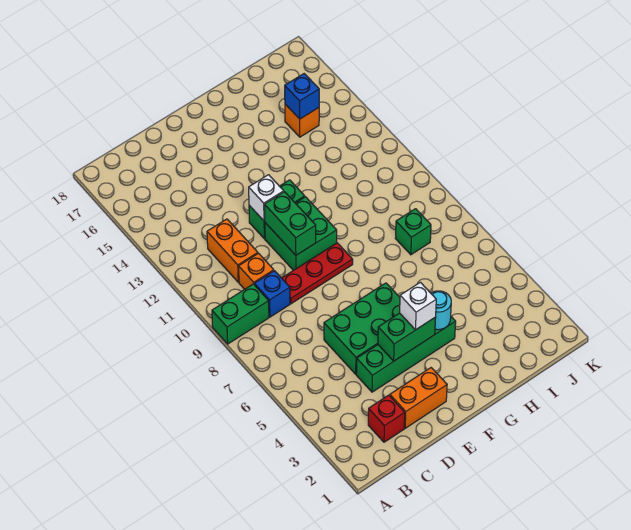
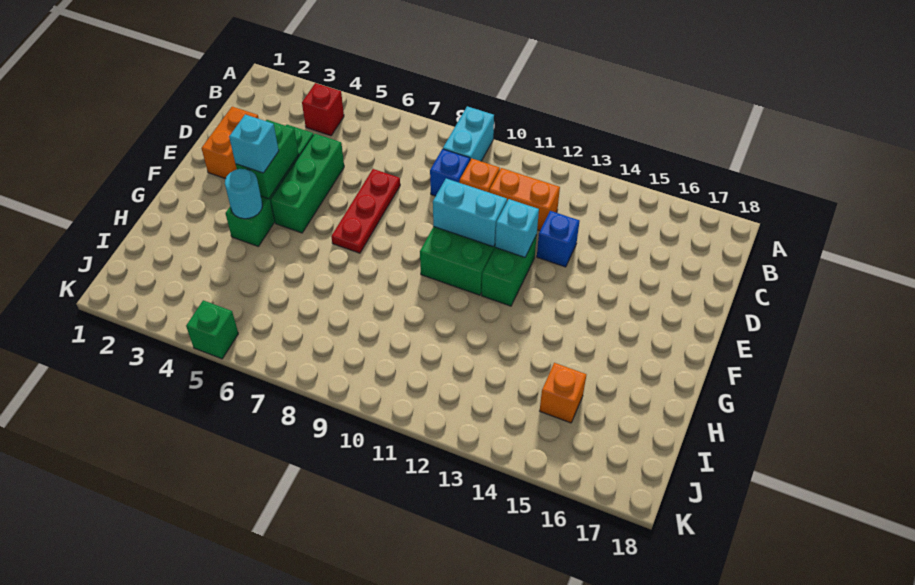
green 1x2 brick [212,284,269,344] -> cyan 1x2 brick [443,106,494,161]
red 1x1 brick [368,395,405,442] -> red 1x1 brick moved to [302,83,344,136]
green 2x3 brick [324,283,400,374] -> green 1x3 brick [271,134,344,233]
red 1x3 plate [282,243,353,304] -> red 1x3 plate moved to [331,169,400,253]
green 1x2 brick [264,192,316,255] -> cyan 1x2 brick [433,179,507,247]
white 1x1 brick [249,175,284,221] -> cyan 1x1 brick [495,199,539,257]
white 1x1 brick [400,282,436,330] -> cyan 1x1 brick [229,114,279,173]
green 1x1 brick [395,209,431,255] -> green 1x1 brick moved to [186,300,238,359]
blue 1x1 brick [285,74,319,119] -> blue 1x1 brick moved to [537,211,580,267]

